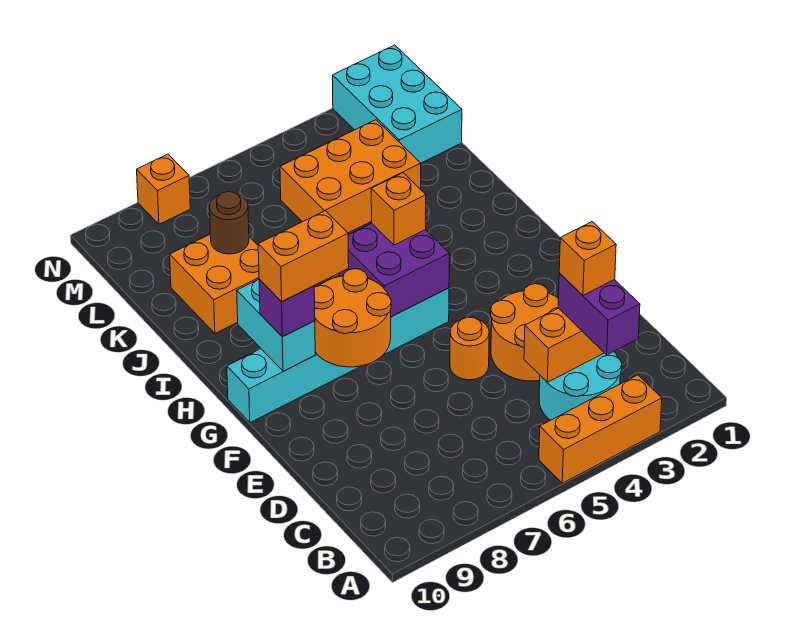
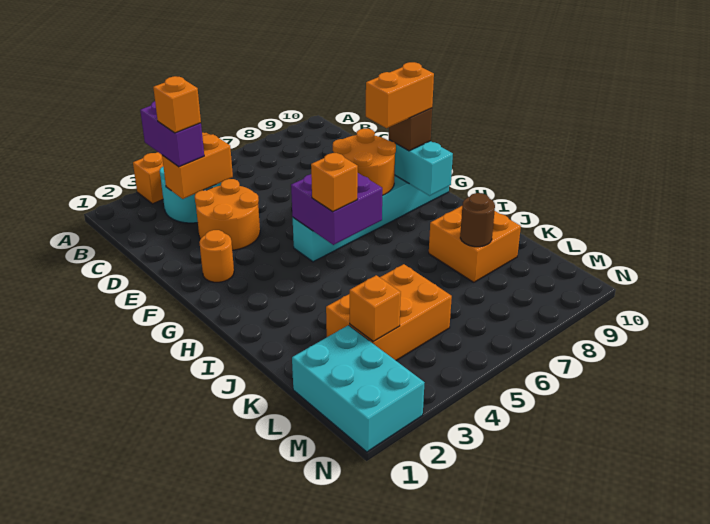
orange 1x1 round brick [450,317,489,380] -> orange 1x1 round brick moved to [199,230,234,282]
purple 1x1 brick [259,279,315,337] -> brown 1x1 brick [389,108,432,151]
orange 1x1 brick [137,154,190,224] -> orange 1x1 brick moved to [350,275,401,341]

